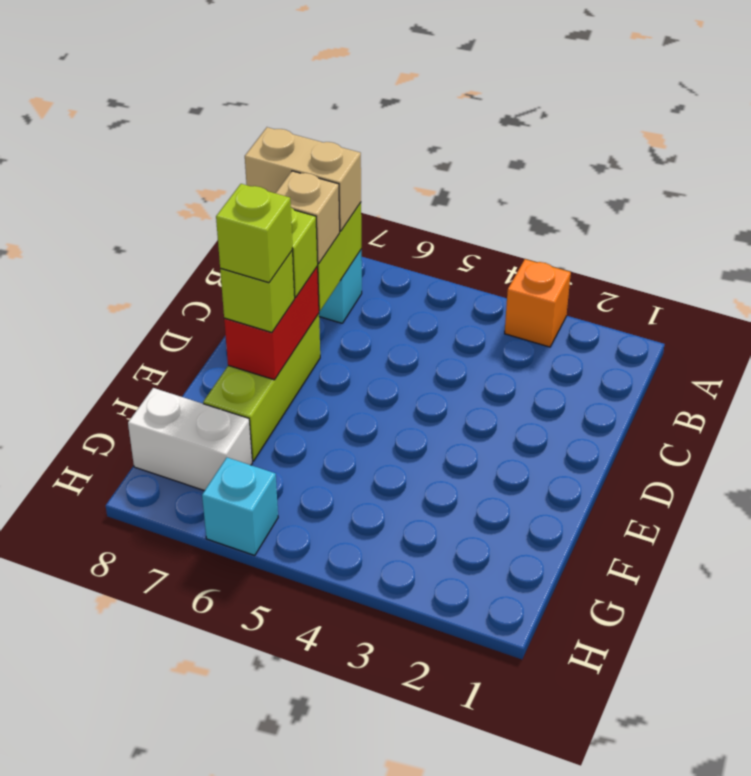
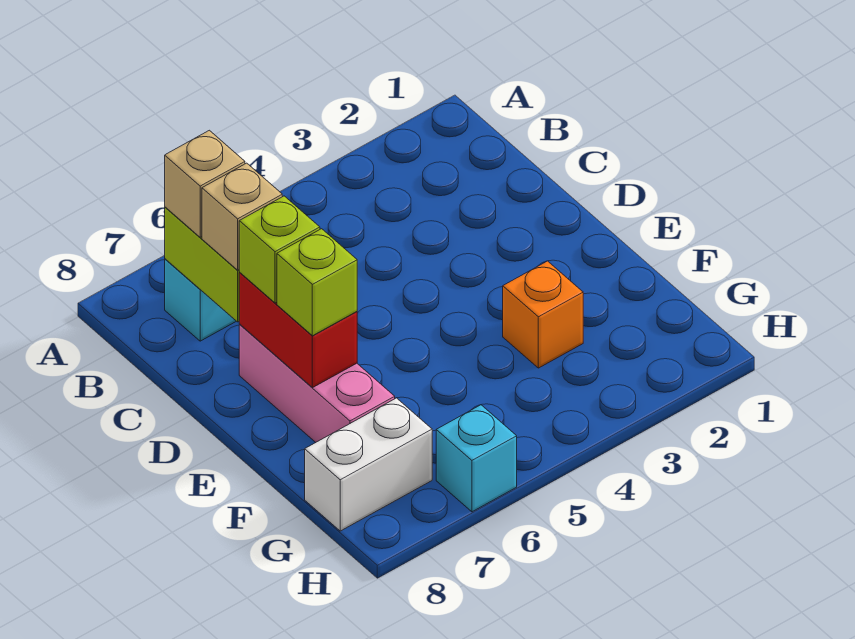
orange 1x1 brick [505,259,571,347] -> orange 1x1 brick moved to [503,261,583,368]
tan 1x2 brick [245,127,361,231] -> tan 1x1 brick [165,130,245,237]
lime 1x3 brick [203,314,320,461] -> pink 1x3 brick [239,325,395,442]
lime 1x1 brick [216,184,293,283] -> none

